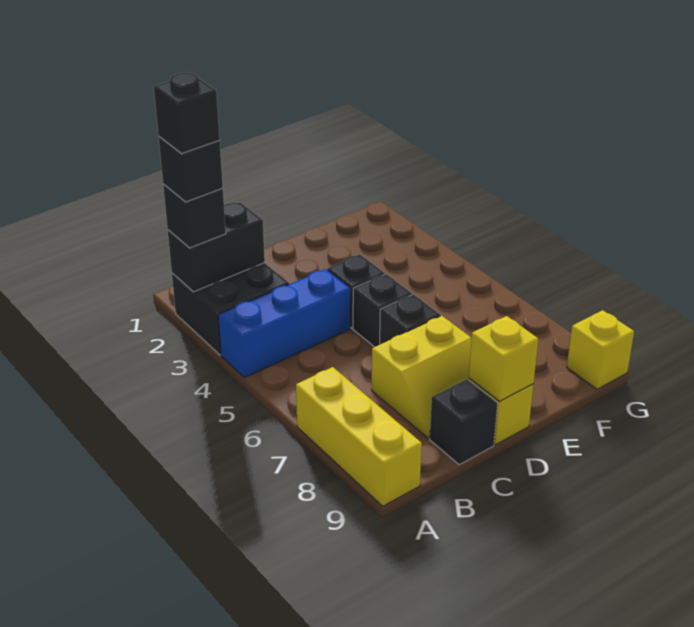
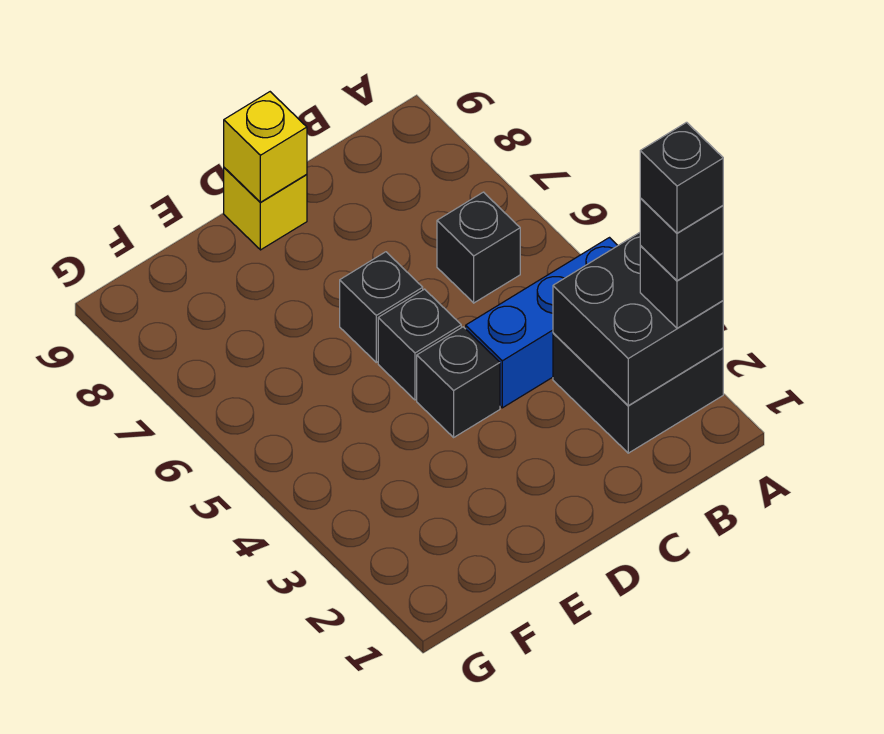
black 1x2 brick [168,202,265,292] -> black 2x2 brick [553,233,723,405]
yellow 1x3 brick [296,367,422,506] -> none
yellow 2x2 slope [372,316,471,438] -> none
black 1x1 brick [430,379,498,465] -> black 1x1 brick moved to [437,192,520,303]
yellow 1x1 brick [567,310,634,389] -> none

